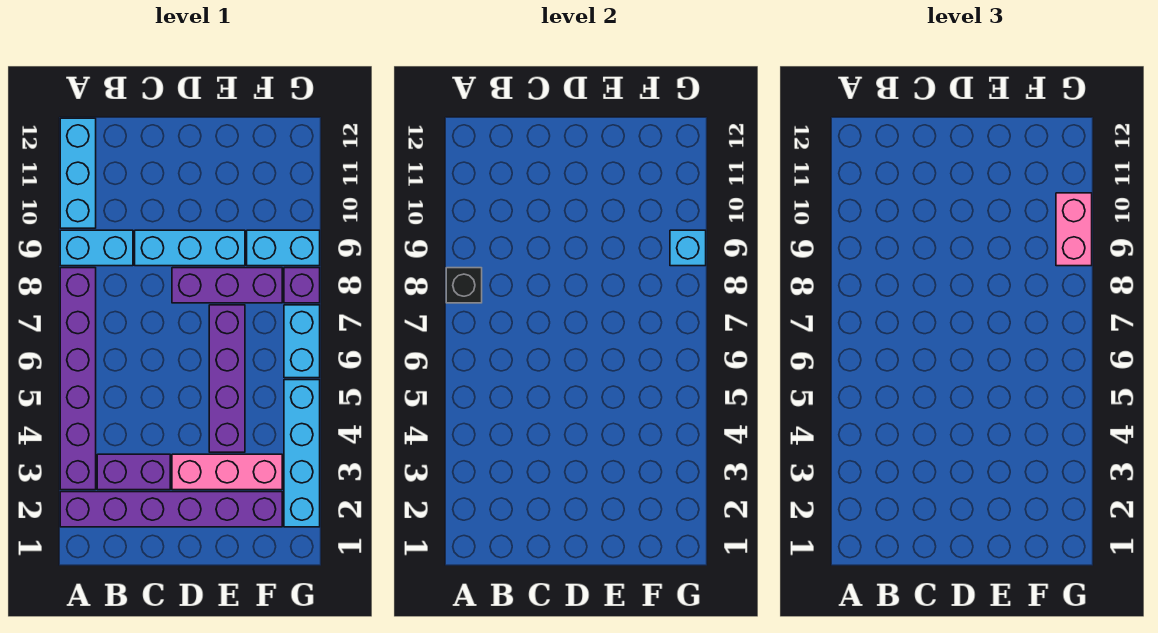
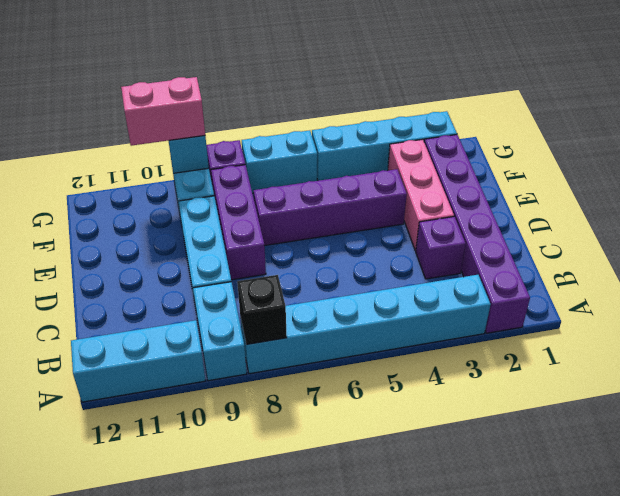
purple 1x6 brick [60,268,96,490] -> cyan 1x6 brick [240,275,491,374]
purple 1x2 brick [97,454,170,490] -> purple 1x1 brick [416,217,466,279]

